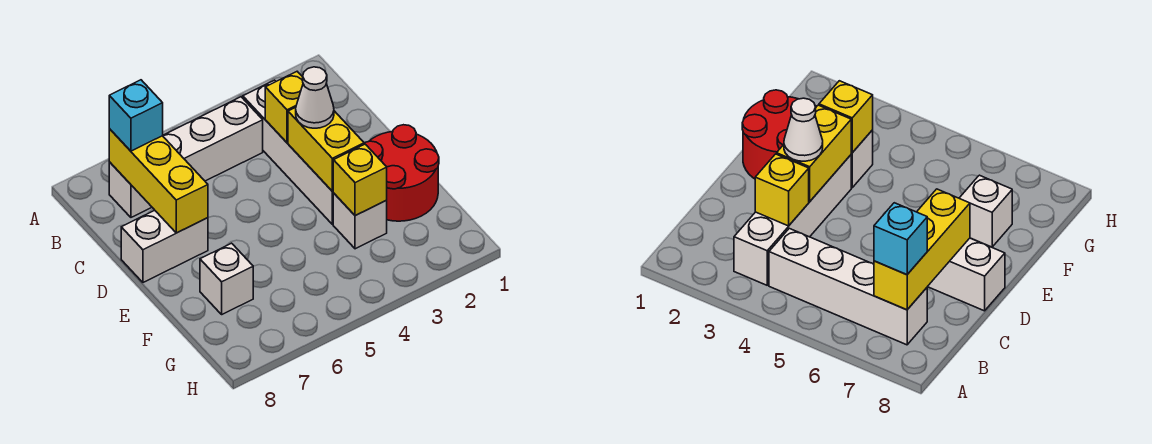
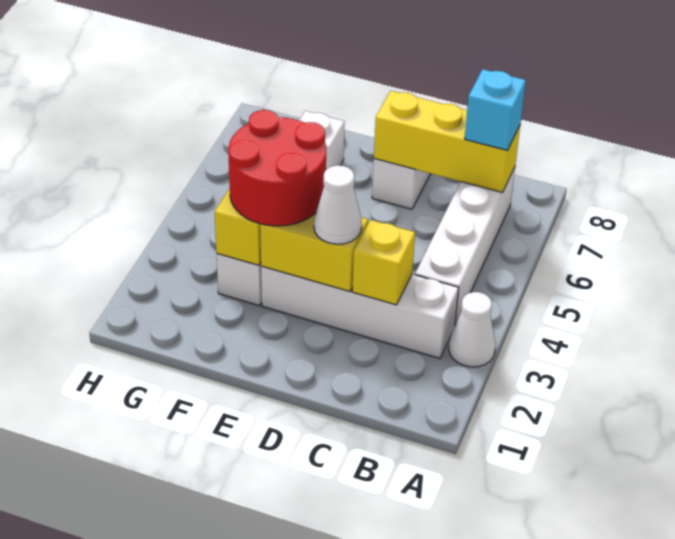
none -> white 1x1 cone [449,292,496,367]
red 2x2 round brick [364,125,439,221] -> red 2x2 round brick moved to [228,110,326,226]

